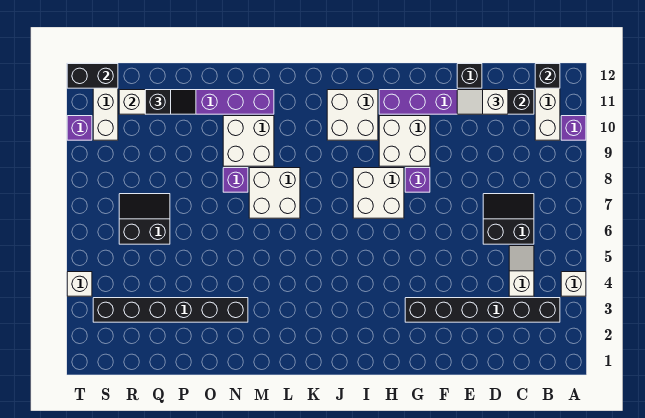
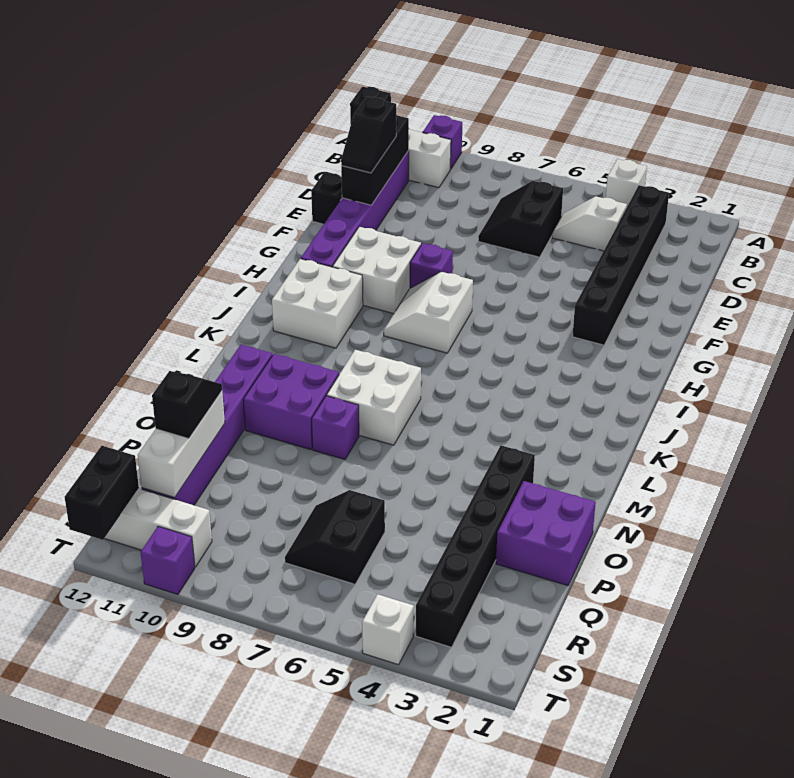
white 1x2 slope [457,90,508,114] -> black 1x2 slope [341,97,396,173]
white 2x2 brick [353,168,404,218] -> white 2x2 slope [384,272,473,353]
white 2x2 brick [223,116,274,166] -> purple 2x2 brick [243,354,339,450]
none -> purple 2x2 brick [496,481,596,586]

